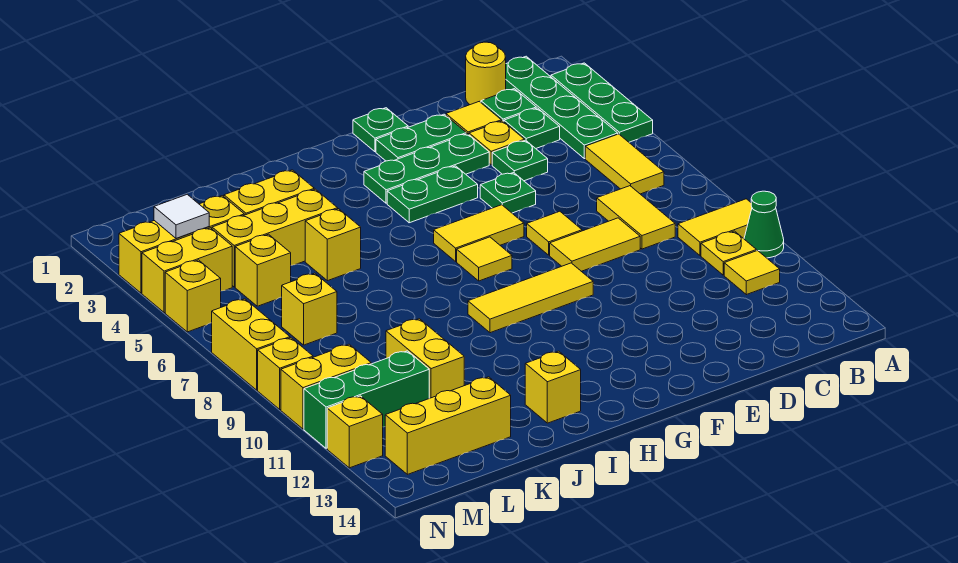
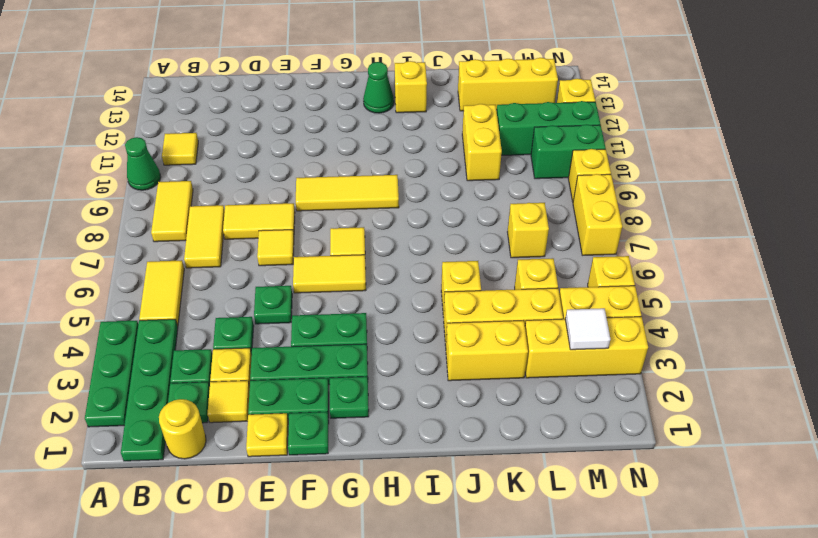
yellow 1x2 tile [678,199,752,256] -> yellow 1x2 tile turned to [151,181,193,242]
yellow 1x1 plate [701,231,757,275] -> yellow 1x1 plate moved to [246,413,288,457]
none -> green 1x1 plate [330,376,369,418]
none -> green 1x1 cone [363,62,394,113]
yellow 1x2 brick [281,344,371,429] -> green 1x2 brick [531,124,606,179]

